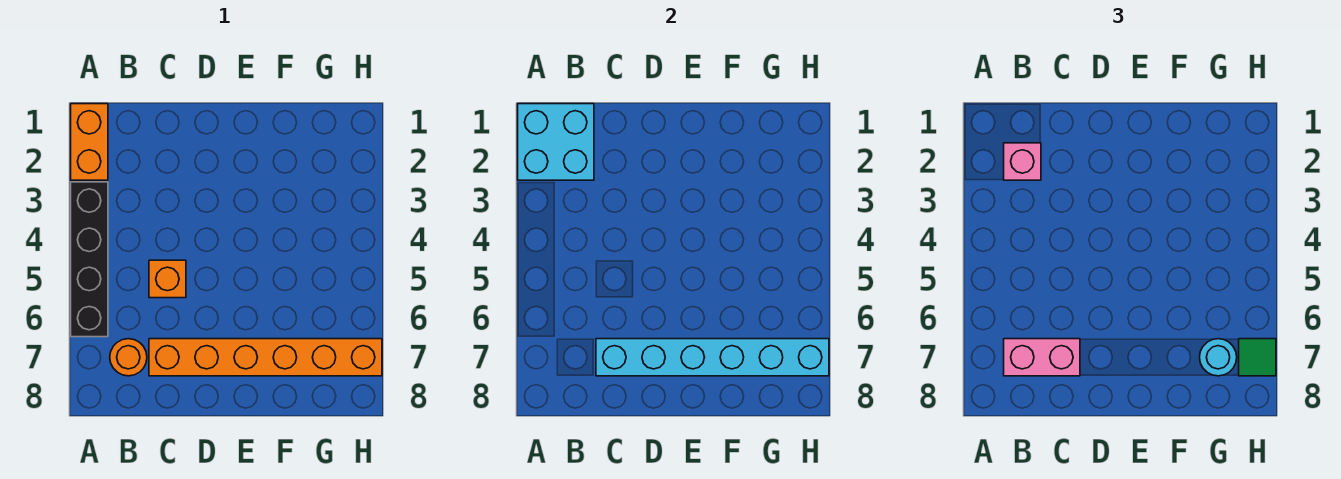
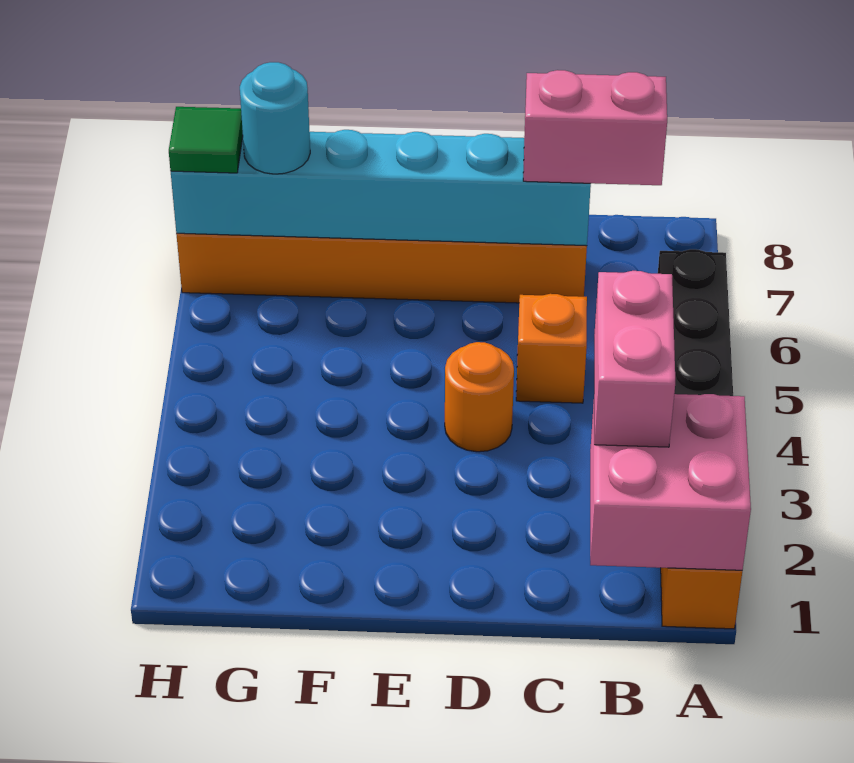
cyan 2x2 brick [518,104,594,180] -> pink 2x2 brick [590,394,751,570]
pink 1x1 brick [1004,143,1041,180] -> pink 1x2 brick [594,271,675,447]
orange 1x1 round brick [110,339,147,376] -> orange 1x1 round brick moved to [445,342,514,452]

